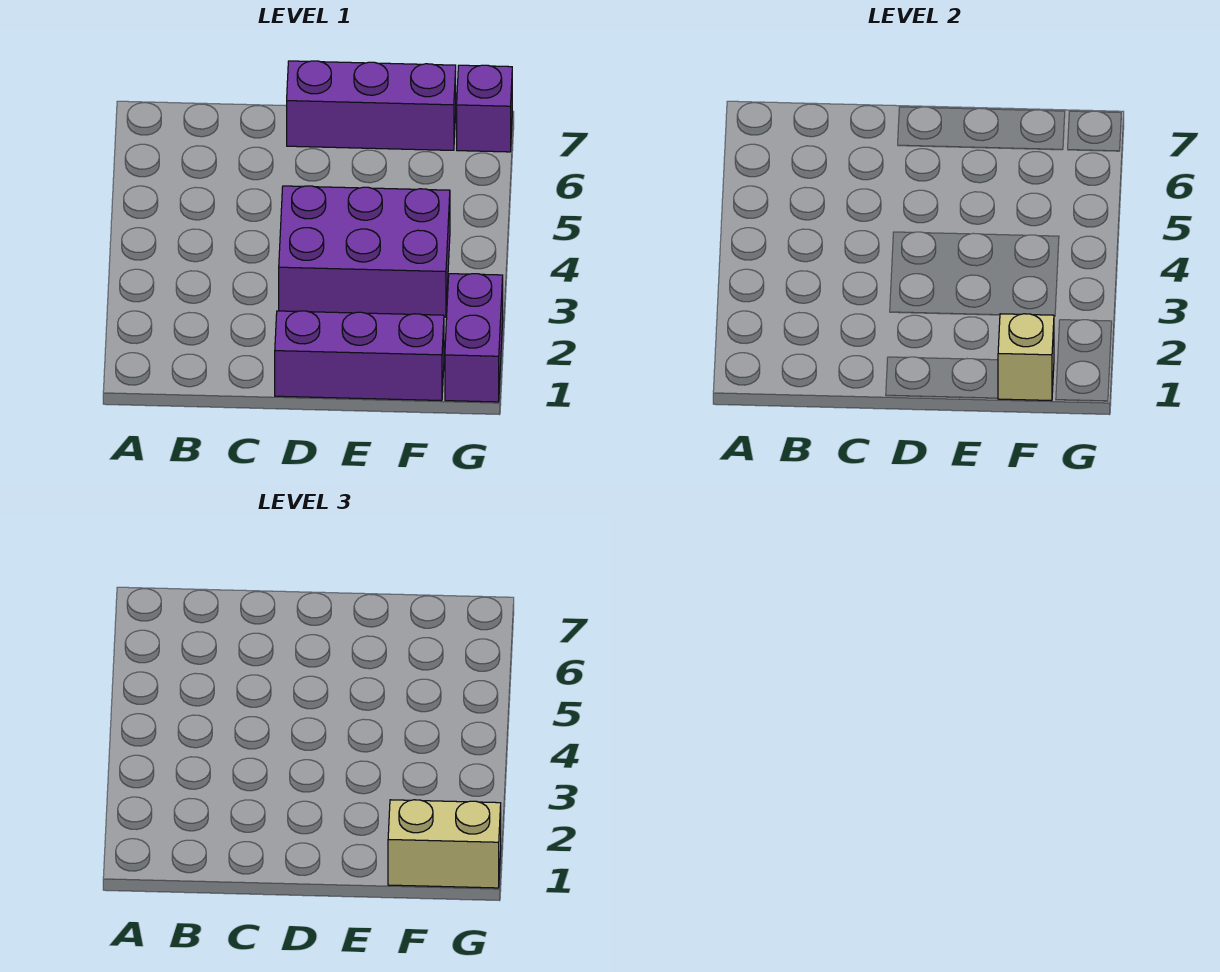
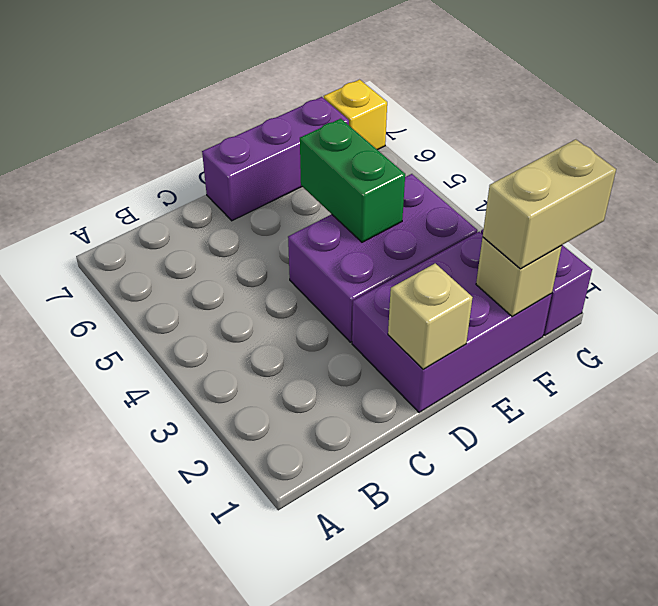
purple 1x3 brick [275,311,444,401] -> purple 2x3 brick [352,232,552,413]
none -> tan 1x1 brick [388,263,473,369]
none -> green 1x2 brick [300,119,405,242]
purple 1x1 brick [457,65,512,152] -> yellow 1x1 brick [324,80,387,150]

